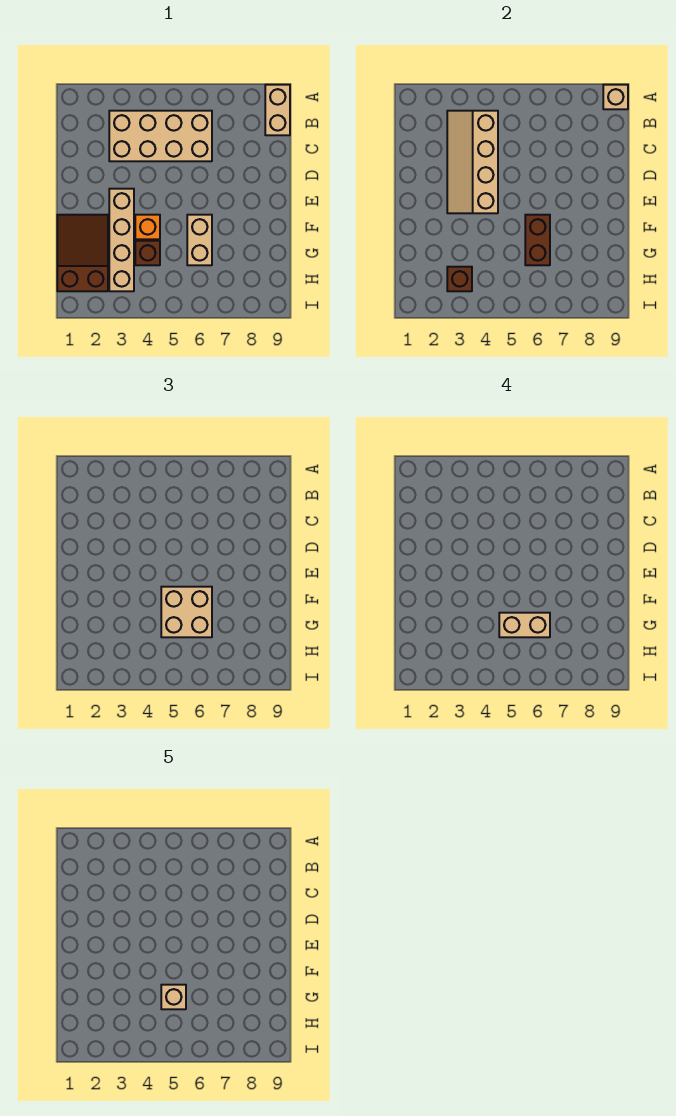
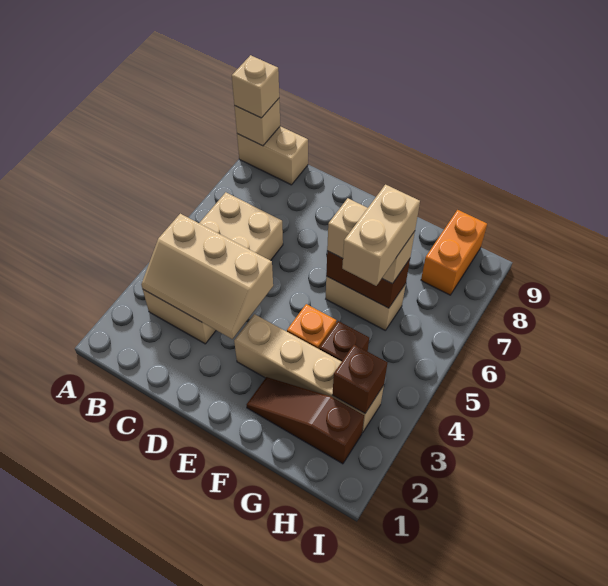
tan 2x4 slope [447,111,498,213] -> tan 2x3 slope [141,214,273,339]
brown 2x3 slope [57,215,108,291] -> brown 1x3 slope [247,377,364,464]
tan 2x2 brick [161,587,212,637] -> tan 1x2 brick [327,198,415,284]
tan 1x1 brick [161,985,186,1009] -> tan 1x1 brick moved to [232,55,279,118]
none -> orange 1x2 brick [421,210,487,295]

